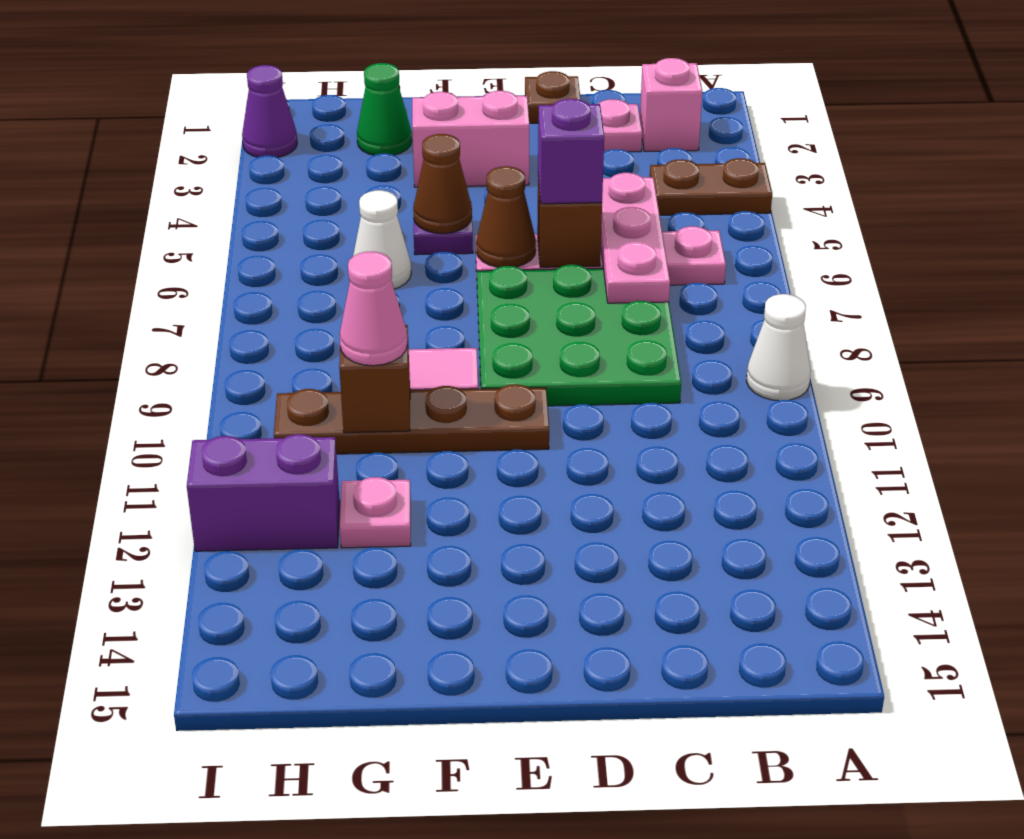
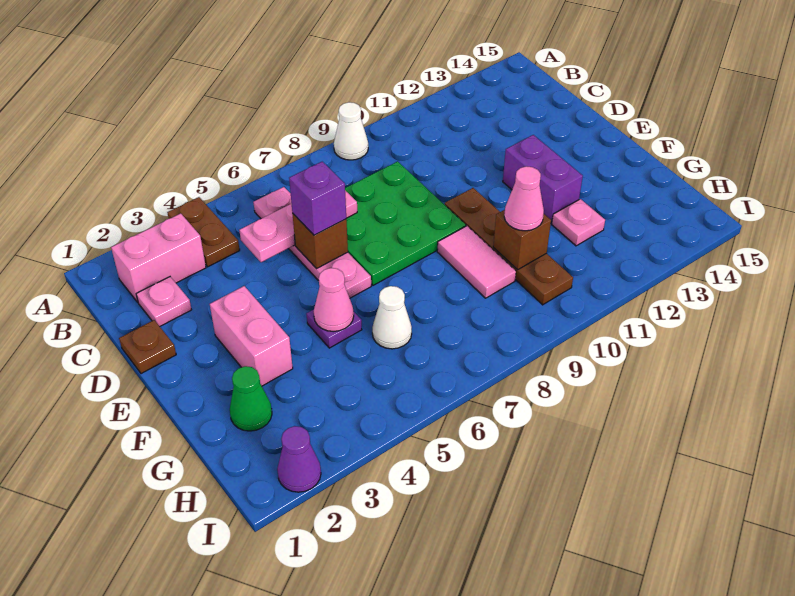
pink 1x1 brick [640,58,702,151] -> pink 1x2 brick [111,213,206,302]
brown 1x1 cone [476,166,536,267] -> none
brown 1x1 cone [413,134,472,234] -> pink 1x1 cone [314,268,354,332]
purple 1x2 brick [187,434,340,551] -> purple 1x2 brick moved to [503,135,583,223]

